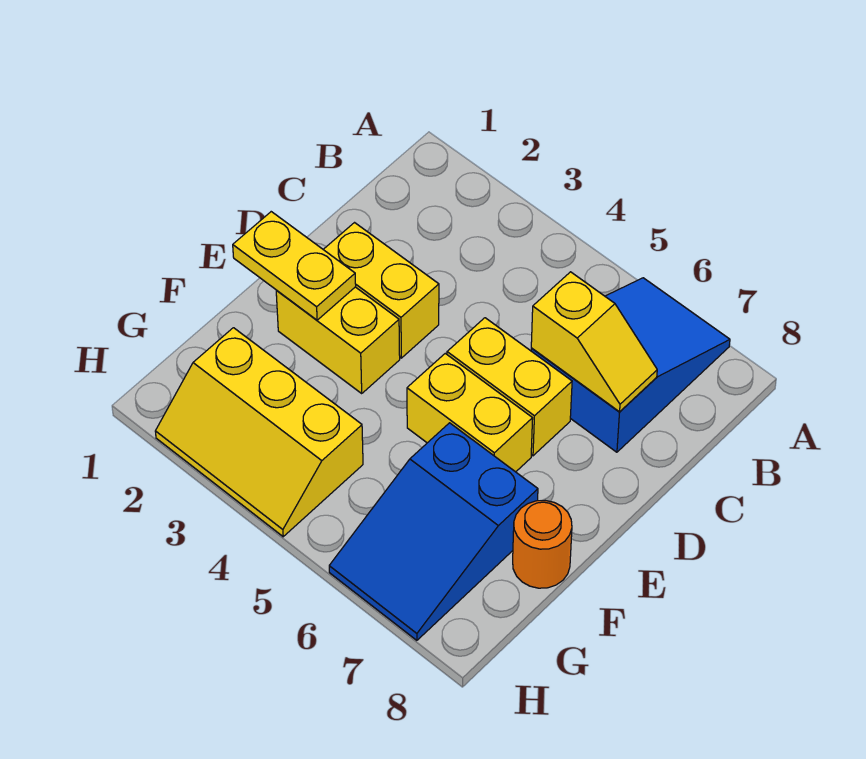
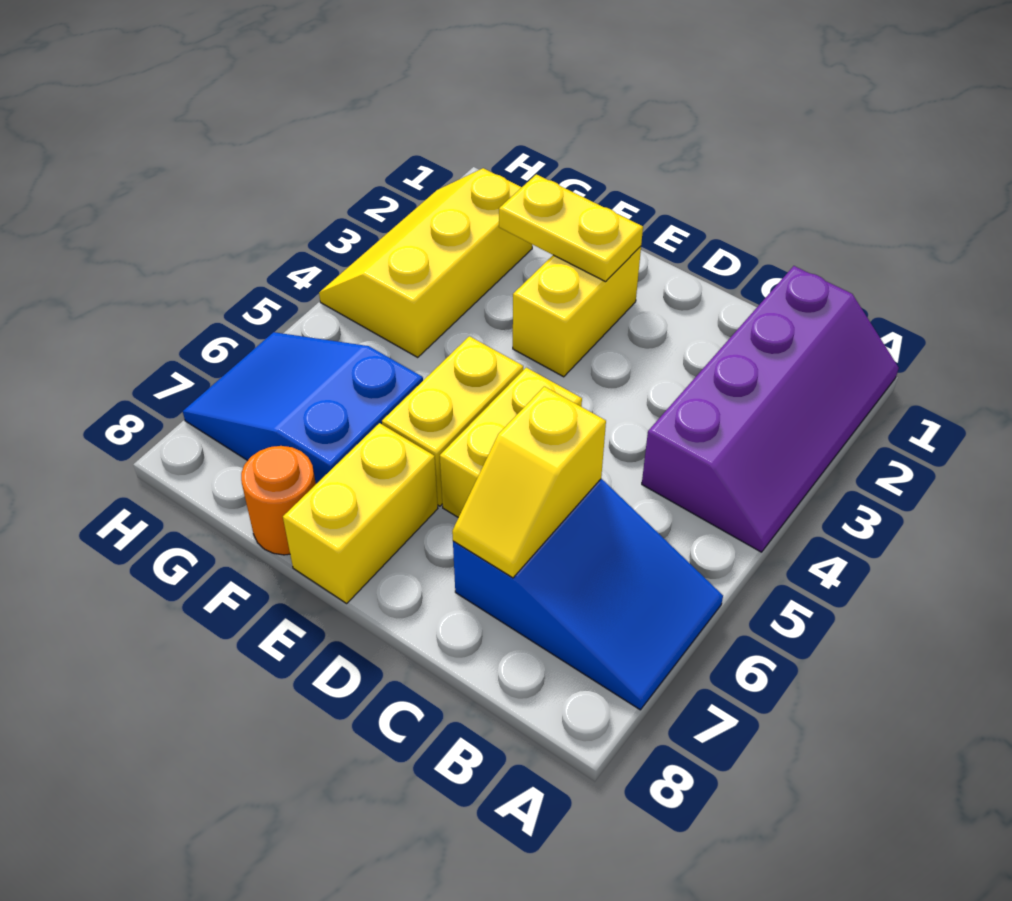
none -> purple 2x4 slope [642,266,899,552]
yellow 1x2 brick [323,223,439,358] -> yellow 1x2 brick moved to [283,423,438,603]
yellow 1x2 plate [233,212,356,320] -> yellow 1x2 plate turned to [499,174,643,282]

